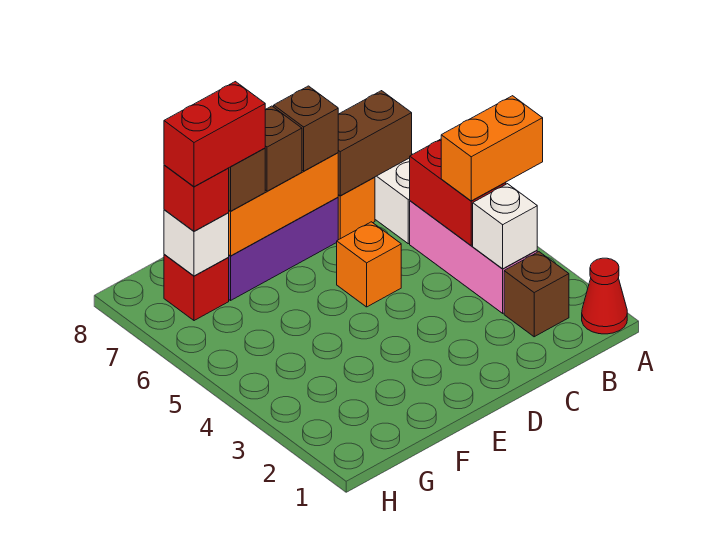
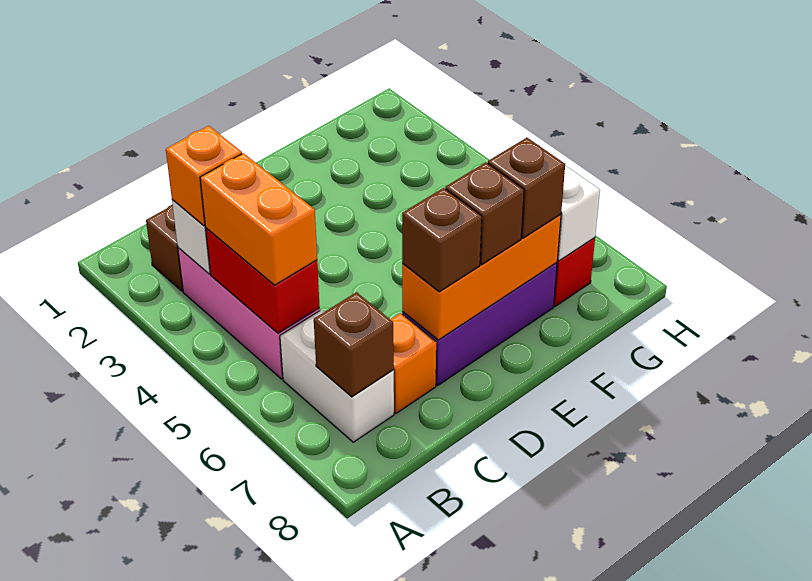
red 1x1 cone [582,258,627,334] -> none
orange 1x2 brick [441,96,543,201] -> orange 1x2 brick turned to [200,153,317,285]
brown 1x2 brick [338,91,412,196] -> brown 1x1 brick [314,292,394,397]
orange 1x1 brick [337,222,401,307] -> orange 1x1 brick moved to [166,126,242,226]
red 1x2 brick [164,82,265,187] -> none
red 1x1 brick [164,165,229,231] -> none

